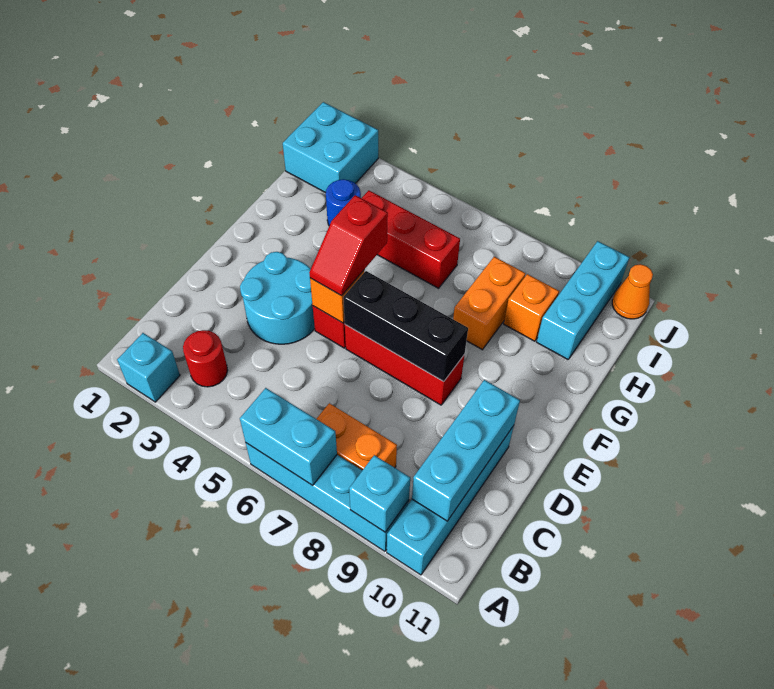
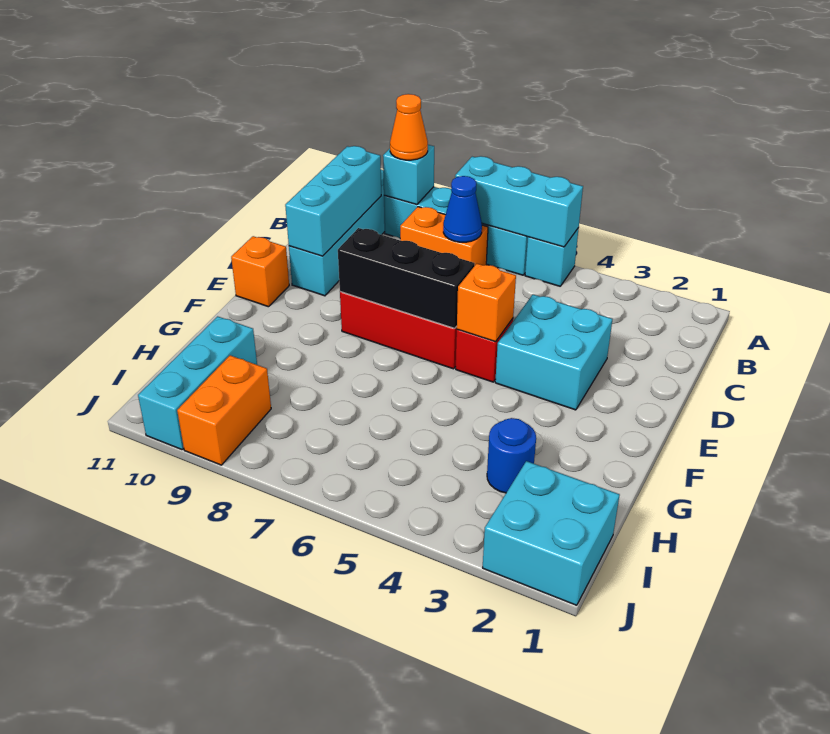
cyan 1x1 brick [117,333,180,402] -> cyan 1x1 brick moved to [525,228,579,286]
cyan 1x2 brick [240,388,337,485] -> cyan 1x3 brick [455,156,583,247]
red 1x1 round brick [183,330,228,387] -> none
none -> blue 1x1 cone [443,176,482,242]
cyan 2x2 round brick [240,252,315,344] -> cyan 2x2 brick [495,295,612,410]
red 1x2 slope [309,195,388,296] -> none
orange 1x2 brick [453,257,525,350] -> orange 1x2 brick moved to [177,355,271,465]
red 1x3 brick [362,190,460,288] -> none
orange 1x1 brick [504,274,559,341] -> orange 1x1 brick moved to [231,236,289,307]
orange 1x1 cone [612,264,653,319] -> orange 1x1 cone moved to [390,94,428,160]

